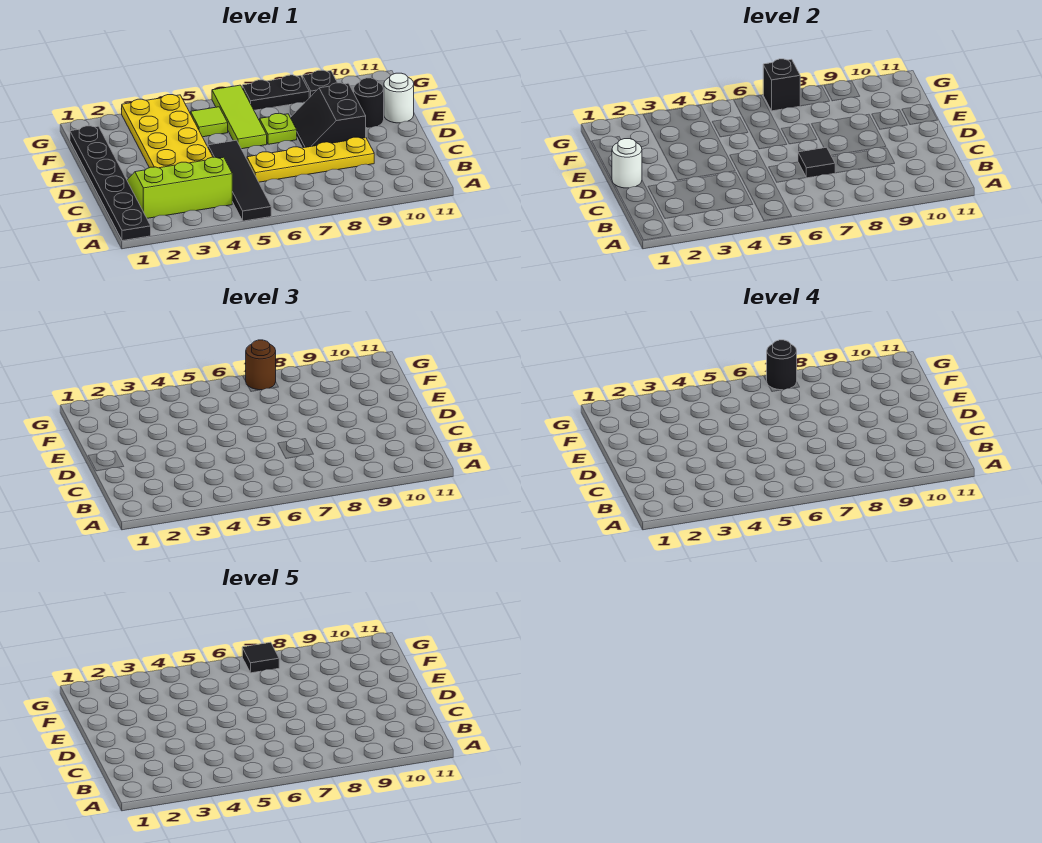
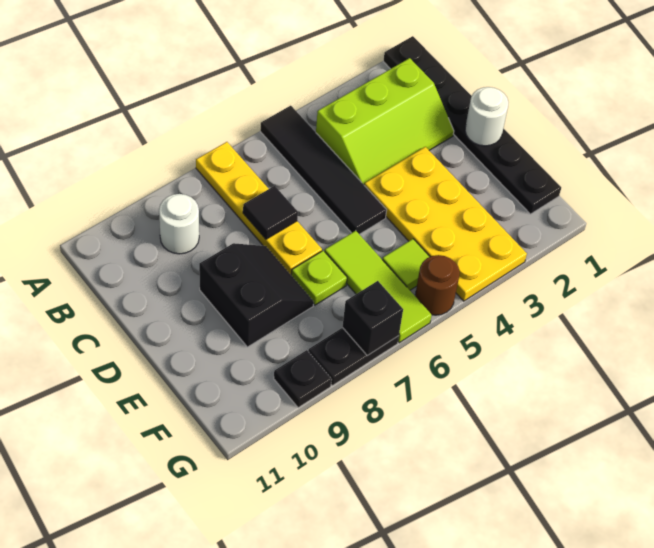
yellow 1x4 plate [247,137,374,182] -> yellow 1x4 plate turned to [196,142,322,275]
black 1x1 round brick [354,78,384,128] -> none
white 1x1 round brick [384,73,414,123] -> white 1x1 round brick moved to [159,194,199,254]
brown 1x1 round brick [246,340,276,390] -> brown 1x1 round brick moved to [415,255,460,315]
black 1x1 round brick [767,340,797,390] -> none
black 1x1 tile [242,642,279,673] -> none

